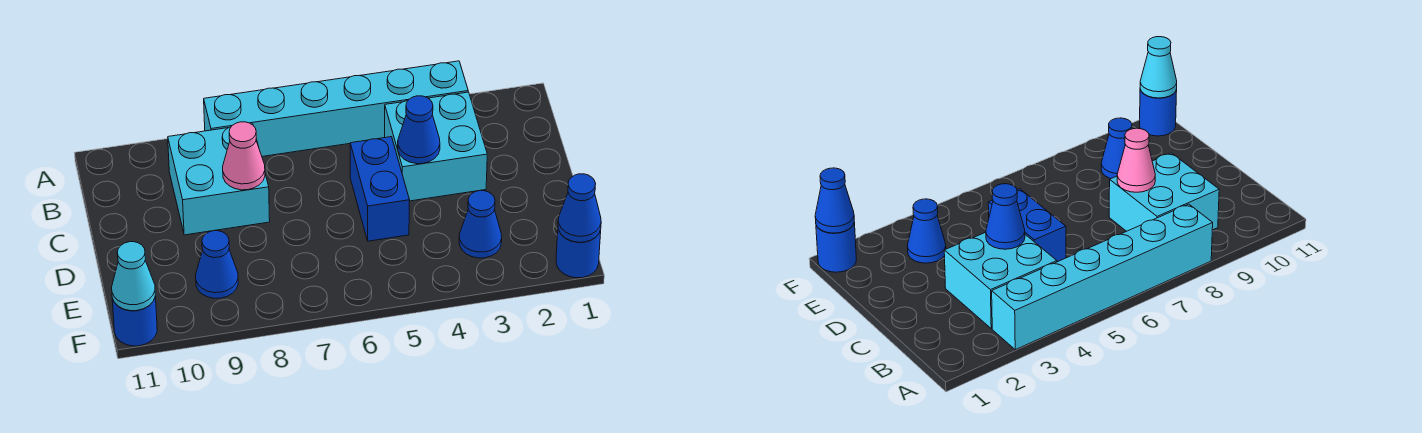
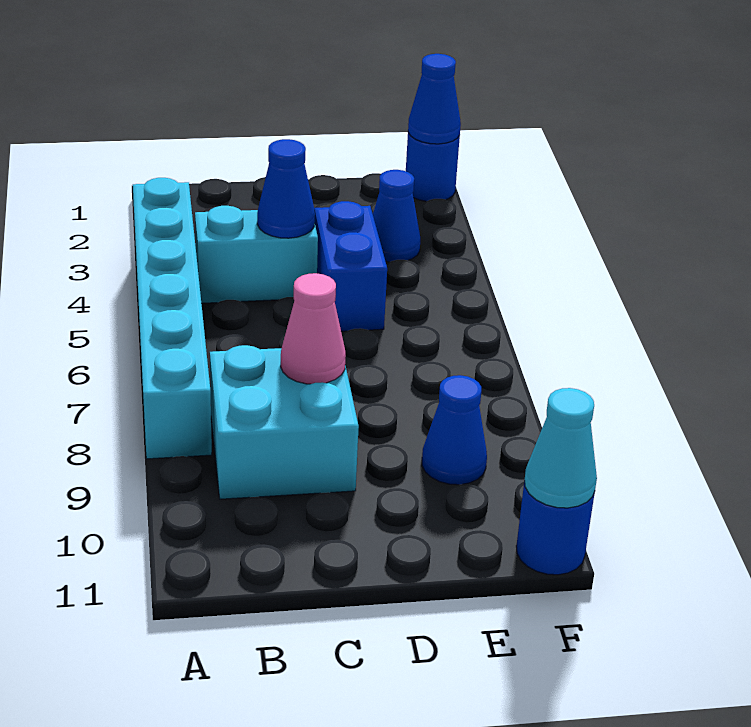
cyan 2x2 brick [385,92,487,201] -> cyan 1x2 brick [195,206,318,303]
blue 1x2 brick [350,137,409,241] -> blue 1x2 brick turned to [314,201,387,331]

